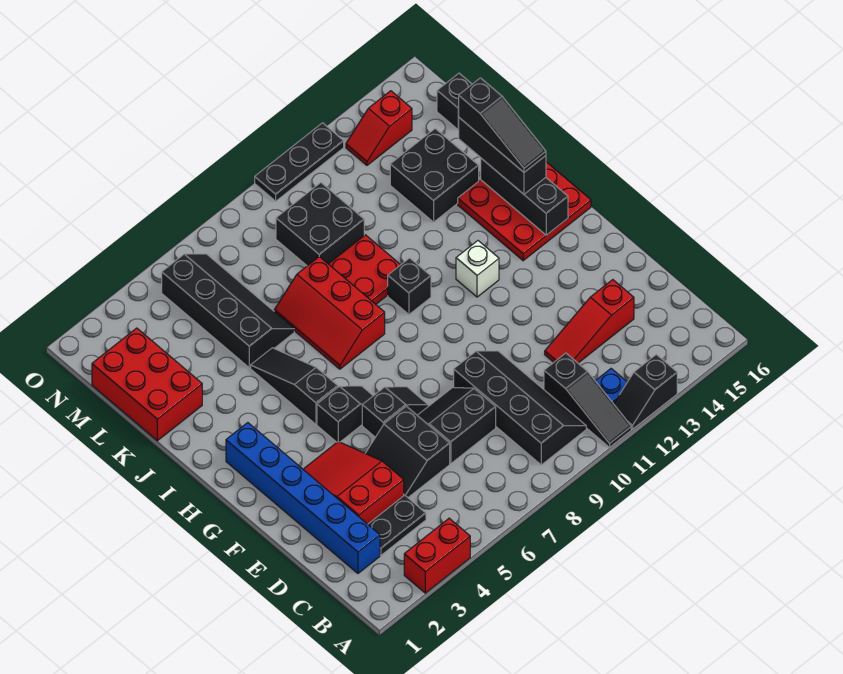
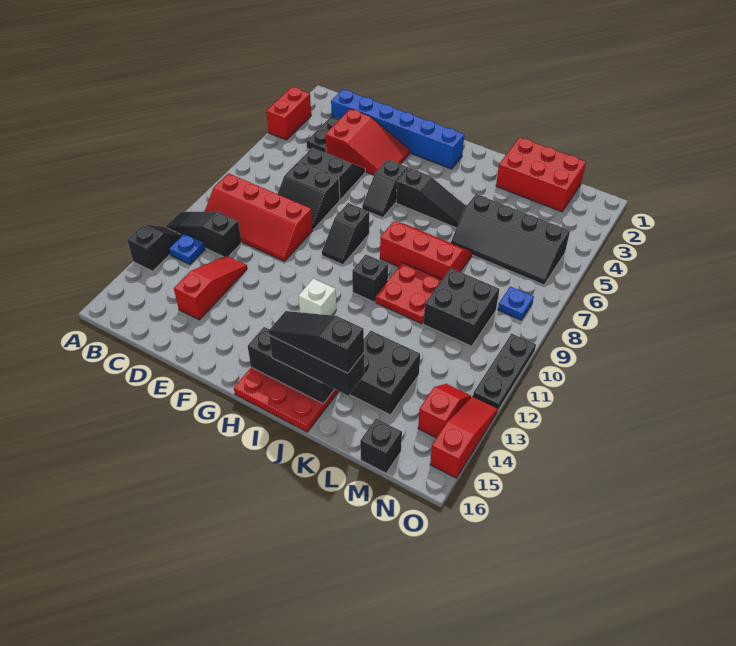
black 2x4 slope [454,351,586,465] -> red 2x4 slope [205,173,313,261]
black 2x2 slope [417,387,496,464] -> black 2x2 slope turned to [278,162,340,229]
black 1x2 slope [362,387,428,437] -> black 1x2 slope moved to [322,203,369,265]
none -> blue 1x1 plate [498,286,534,320]
none -> red 1x3 slope [430,396,498,478]

